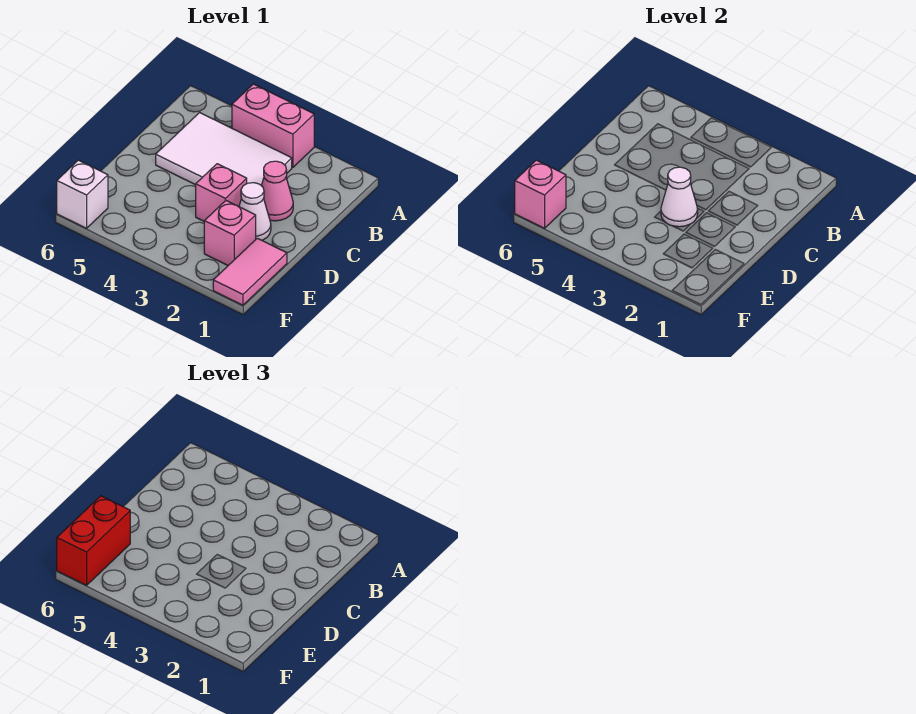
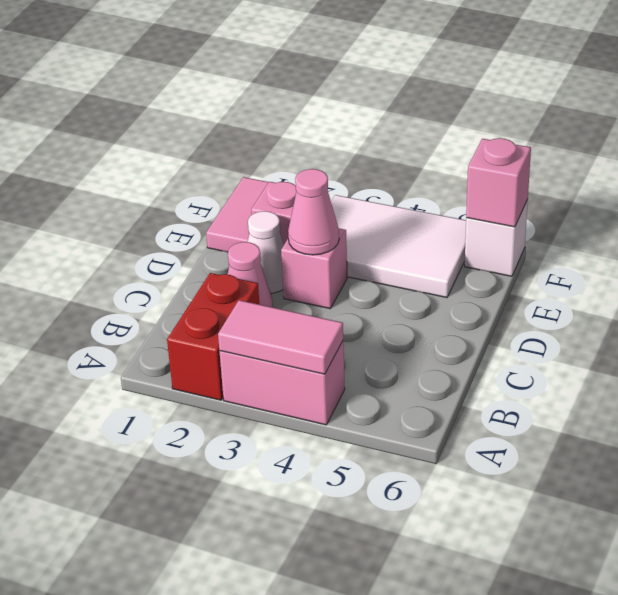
none -> pink 1x2 tile [218,300,343,374]
white 2x3 tile [156,113,292,185] -> white 2x3 tile moved to [331,195,466,297]
white 1x1 cone [661,167,698,227] -> pink 1x1 cone [288,169,339,255]
red 1x2 brick [57,496,130,585] -> red 1x2 brick moved to [167,273,259,400]

